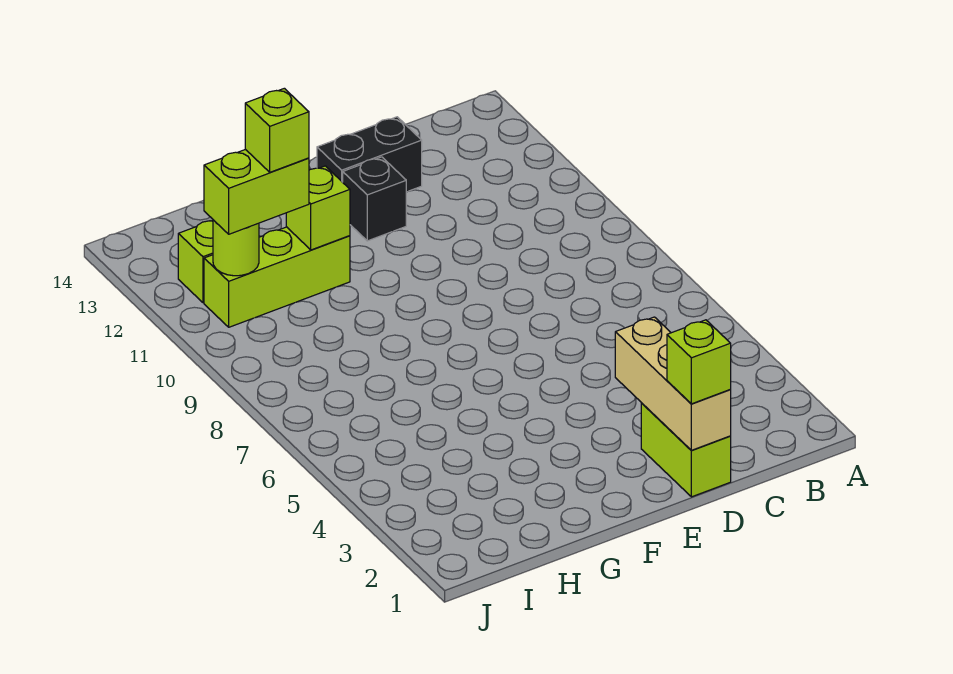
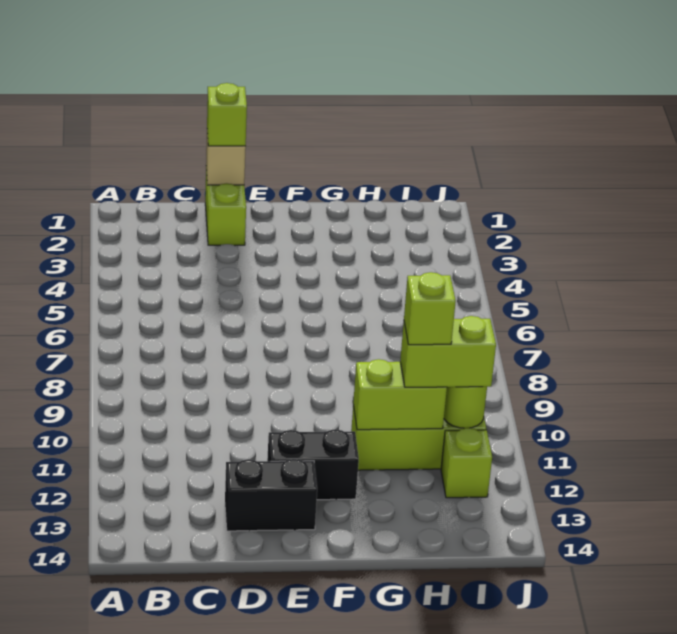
tan 1x3 brick [615,317,731,450] -> tan 1x1 brick [206,134,246,185]
black 1x1 brick [343,157,406,241] -> black 1x2 brick [267,429,359,500]
lime 1x1 brick [286,166,350,250] -> lime 1x2 brick [353,359,447,430]

